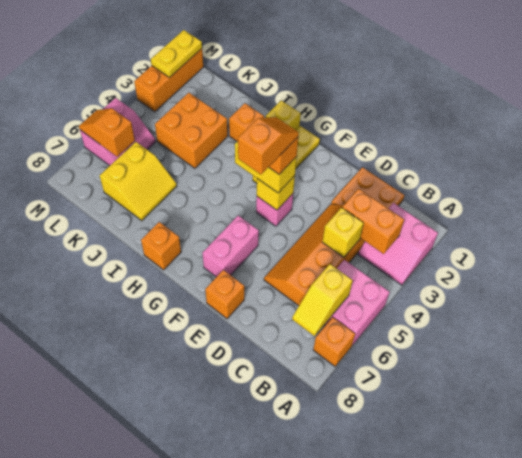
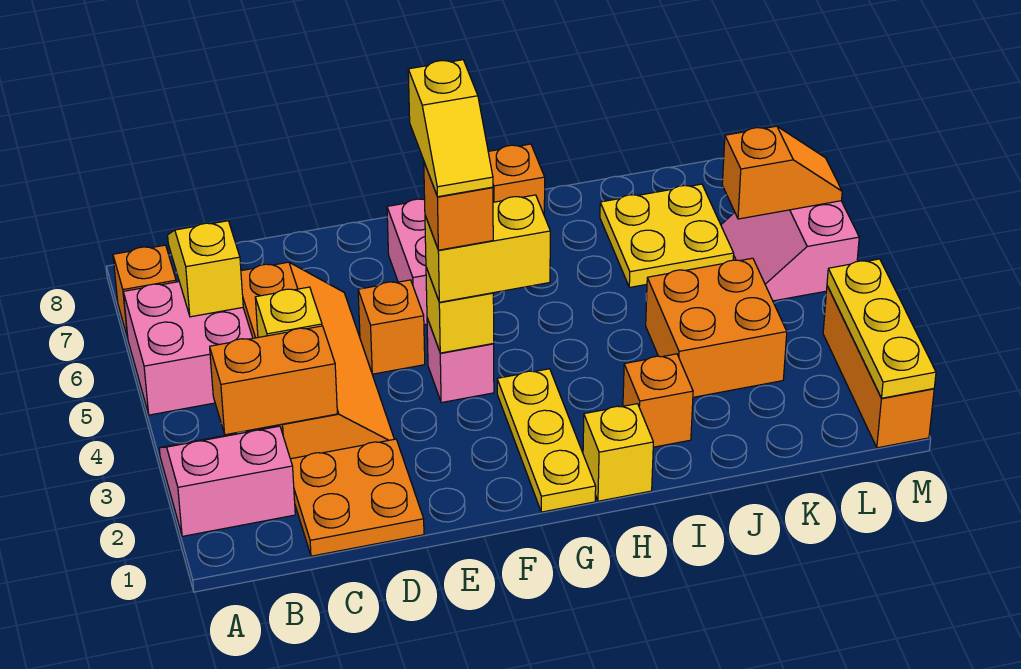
orange 1x1 brick [205,270,244,319] -> orange 1x1 brick moved to [358,280,425,374]
orange 1x2 slope [238,117,299,174] -> yellow 1x2 slope [408,60,493,197]
yellow 2x2 slope [100,142,177,221] -> yellow 2x2 plate [600,184,734,287]
yellow 1x2 plate [151,30,202,78] -> yellow 1x3 plate [827,259,936,398]

